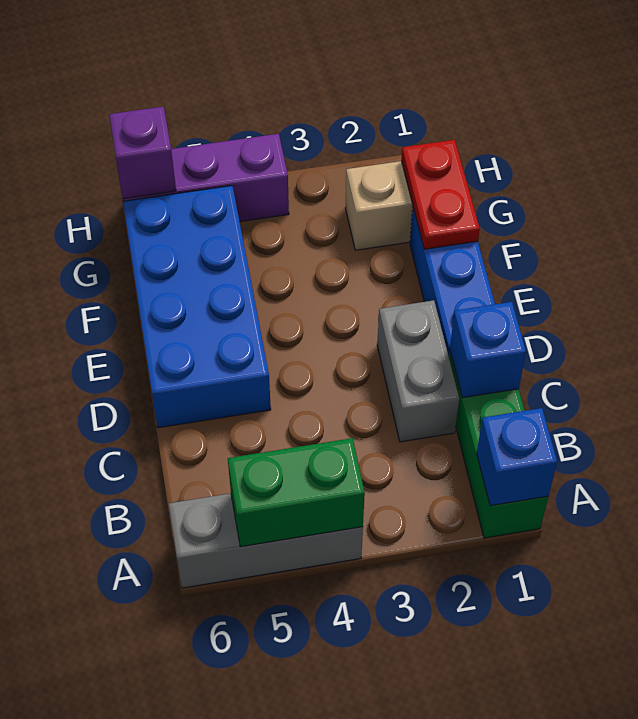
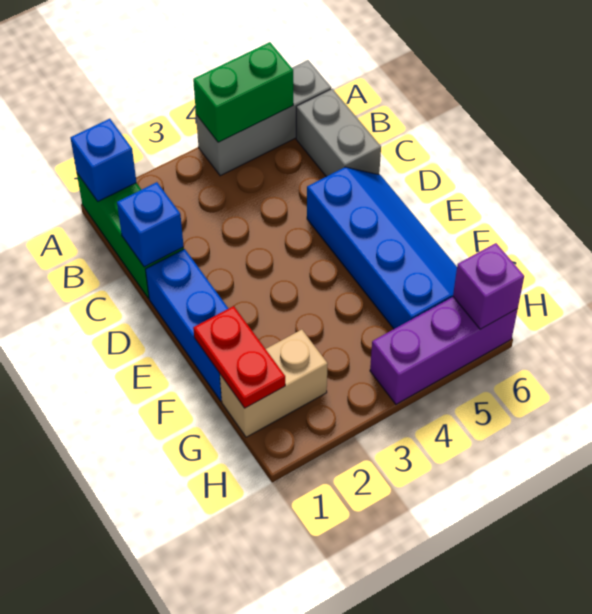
grey 1x2 brick [377,300,459,442] -> grey 1x2 brick moved to [296,89,381,177]
blue 2x4 brick [123,186,271,428] -> blue 2x4 slope [307,167,457,329]

